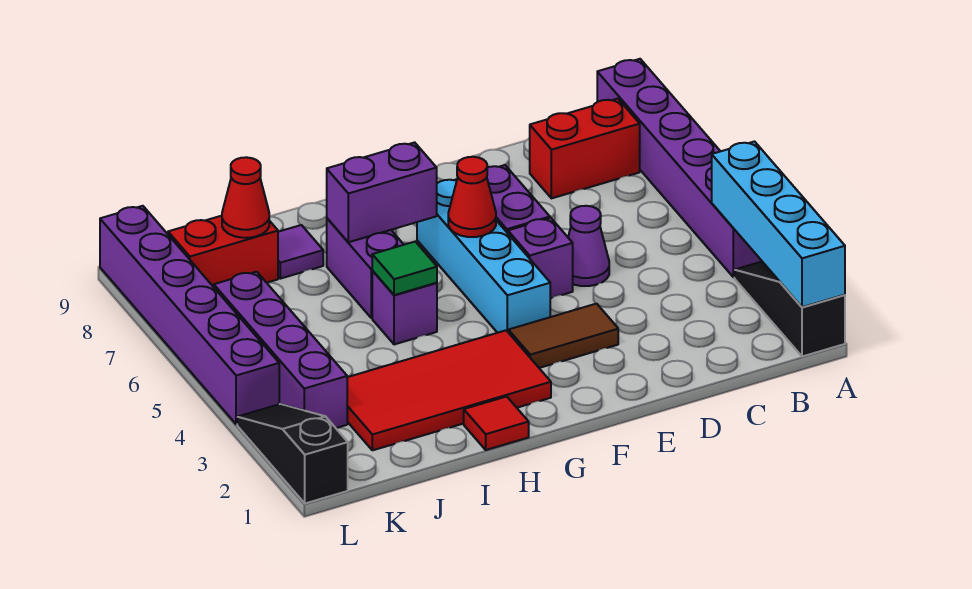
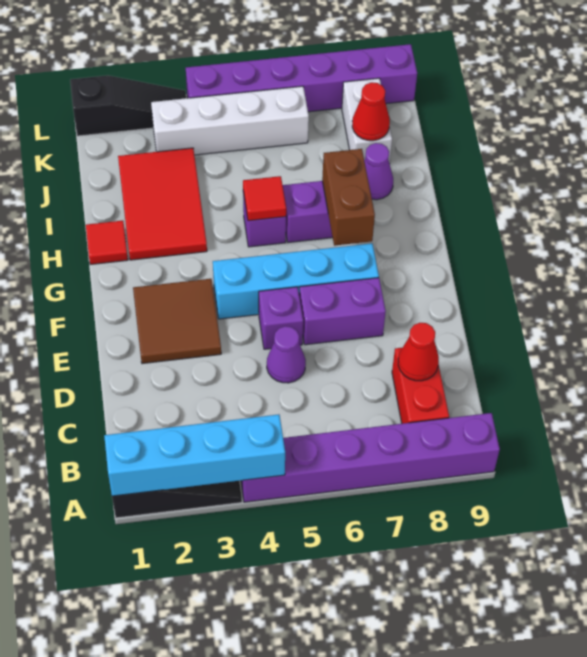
brown 1x2 tile [508,304,618,368] -> brown 2x2 tile [133,279,221,364]
red 1x1 cone [448,157,496,237] -> red 1x1 cone moved to [398,323,439,381]
red 2x4 tile [347,330,551,450] -> red 2x3 tile [118,148,207,260]
purple 1x2 brick [327,142,437,242] -> brown 1x2 brick [322,149,375,246]
green 1x1 tile [372,242,437,295] -> red 1x1 tile [243,176,286,221]
purple 1x1 tile [278,225,323,279] -> purple 1x1 cone [364,143,393,200]
red 1x2 brick [168,216,278,287] -> white 1x2 brick [342,78,392,163]
purple 1x4 brick [214,272,347,428] -> white 1x4 brick [151,86,309,155]

